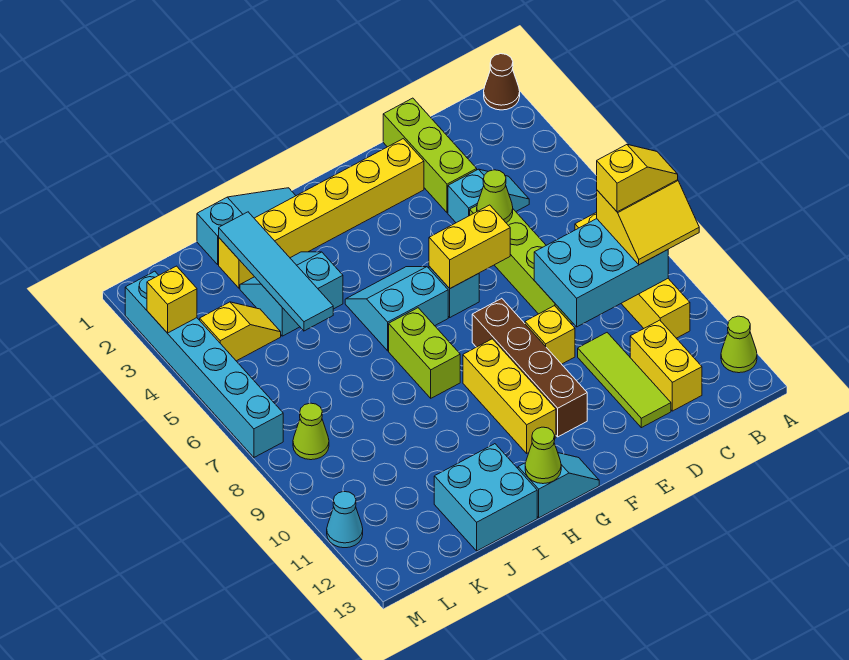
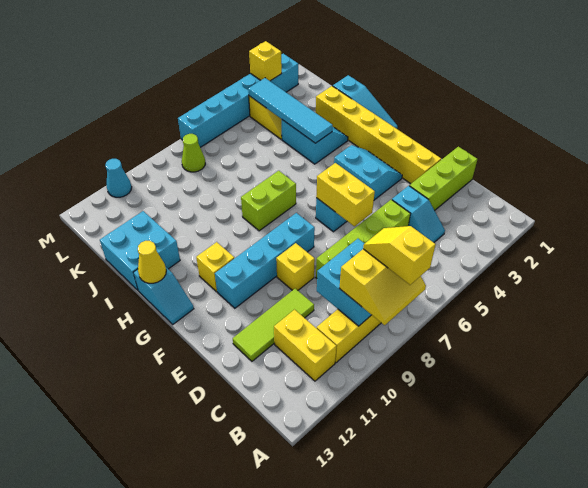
brown 1x1 cone [484,54,520,110] -> none
yellow 2x2 slope [597,180,699,265] -> yellow 2x2 slope turned to [339,249,426,325]
yellow 1x2 slope [597,145,678,212] -> yellow 1x2 slope turned to [363,226,436,285]
lime 1x1 cone [721,316,757,373] -> none
cyan 2x3 brick [534,219,668,327] -> cyan 2x2 brick [317,239,371,326]
yellow 1x2 brick [630,320,702,411] -> yellow 1x2 brick turned to [274,310,336,381]
lime 1x1 cone [477,170,513,223] -> none
brown 1x4 brick [472,298,587,437] -> cyan 1x4 brick [215,213,315,308]
cyan 2x2 slope [345,267,448,351] -> cyan 2x2 slope moved to [334,145,402,200]
yellow 1x3 brick [463,339,556,453] -> yellow 1x1 brick [196,242,234,292]
lime 1x1 cone [525,427,561,484] -> yellow 1x1 cone [138,241,166,283]
cyan 1x4 tile [219,212,333,331] -> cyan 1x4 tile turned to [248,78,332,143]

